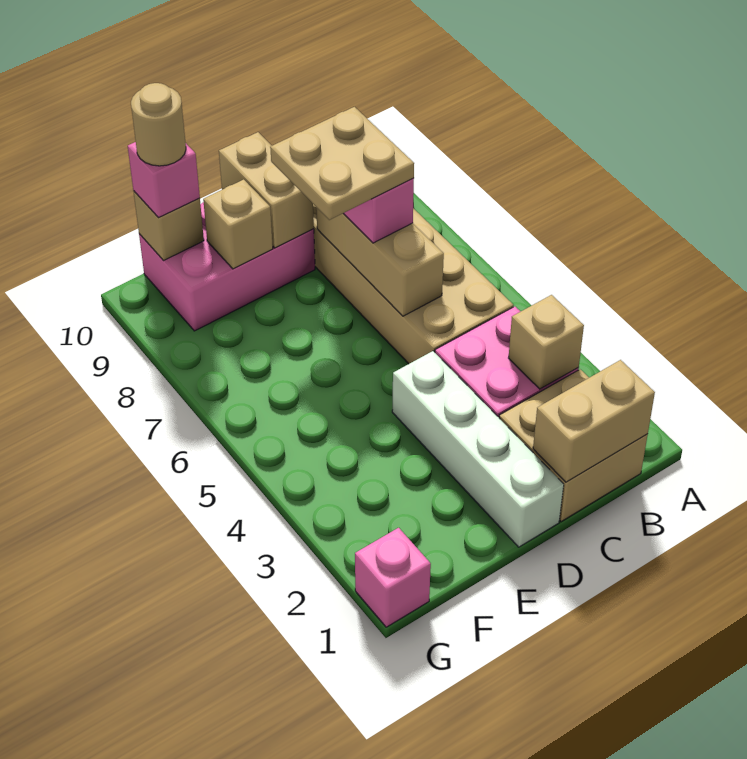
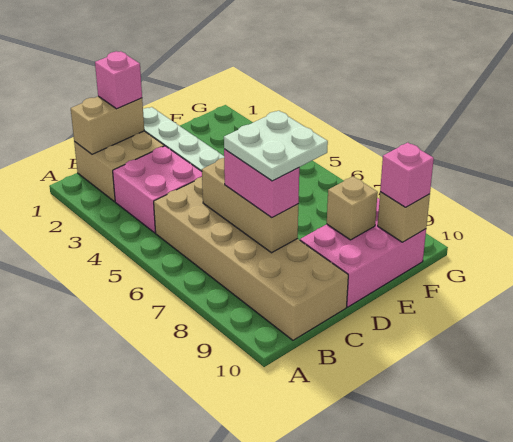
tan 1x1 brick [509,295,584,389] -> none
tan 2x2 plate [270,107,414,220] -> white 2x2 plate [224,111,328,181]
tan 1x2 brick [219,132,314,248] -> none
tan 1x1 round brick [131,83,186,166] -> none
pink 1x1 brick [355,528,431,627] -> pink 1x1 brick moved to [95,51,142,109]

